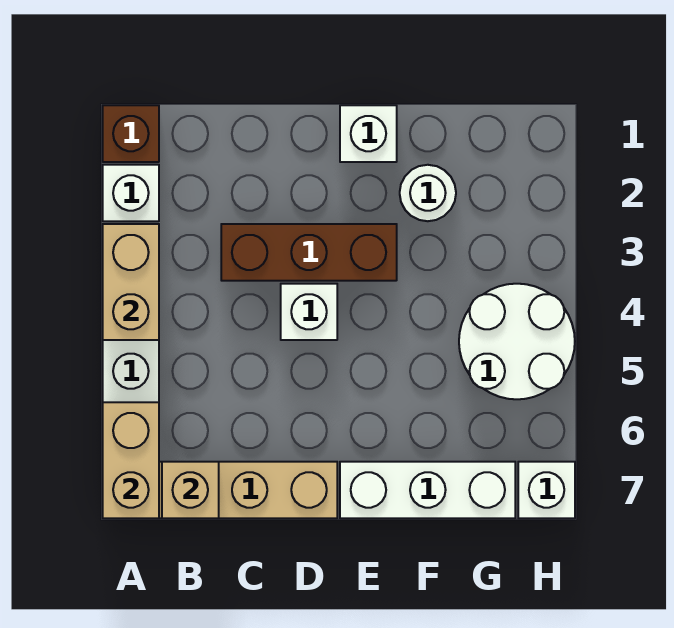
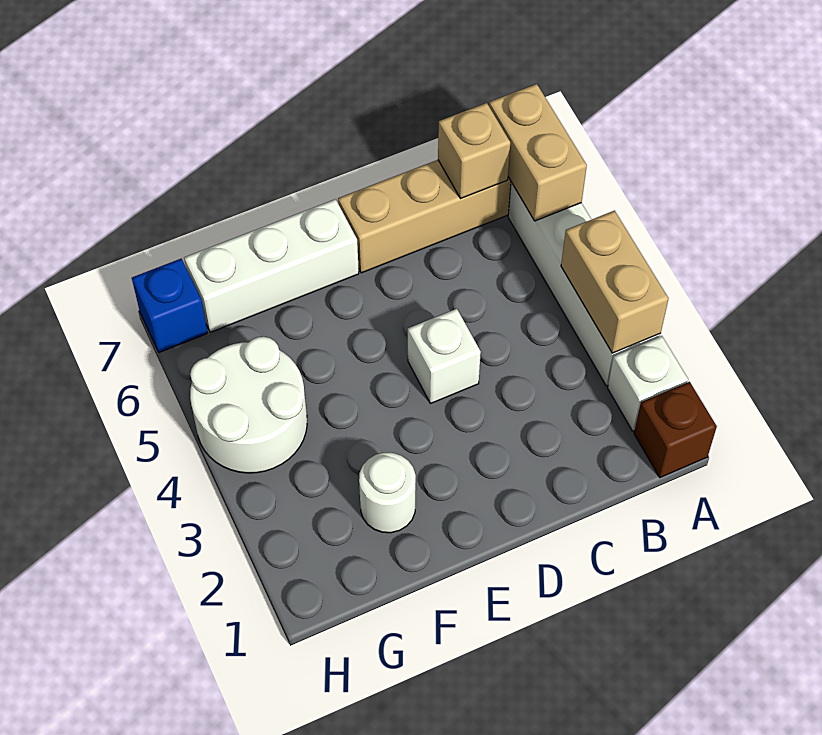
brown 1x3 brick [221,224,397,281] -> none
white 1x1 brick [340,105,397,162] -> none
white 1x1 brick [518,462,575,518] -> blue 1x1 brick [132,259,208,353]

